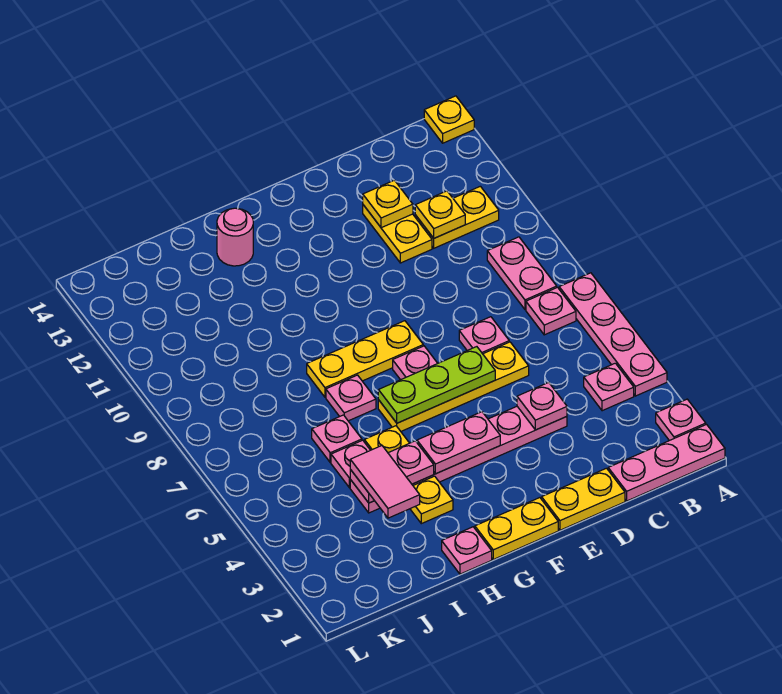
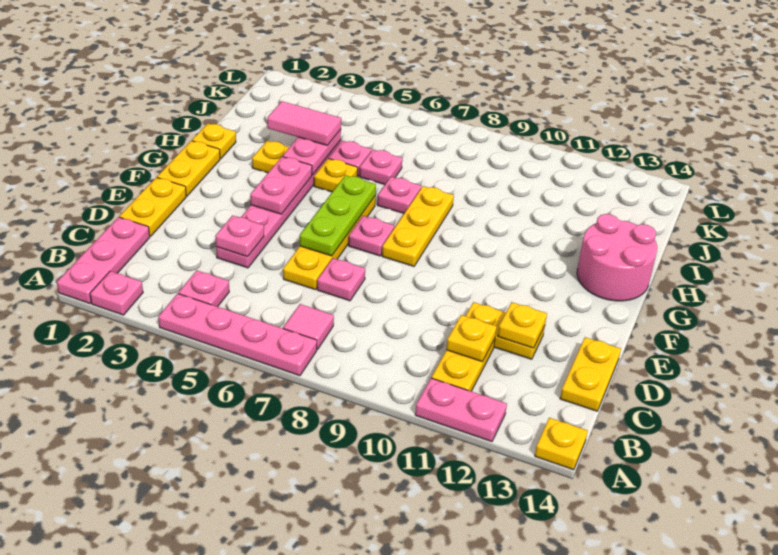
pink 1x1 plate [526,287,576,335] -> pink 1x1 tile [283,304,334,350]
pink 1x2 plate [487,237,557,310] -> pink 1x2 plate moved to [415,378,507,442]
none -> yellow 1x2 plate [560,337,621,411]
pink 1x1 plate [442,527,492,574] -> yellow 1x1 plate [192,123,236,159]
pink 1x1 round brick [217,208,253,266] -> pink 2x2 round brick [577,214,657,301]

